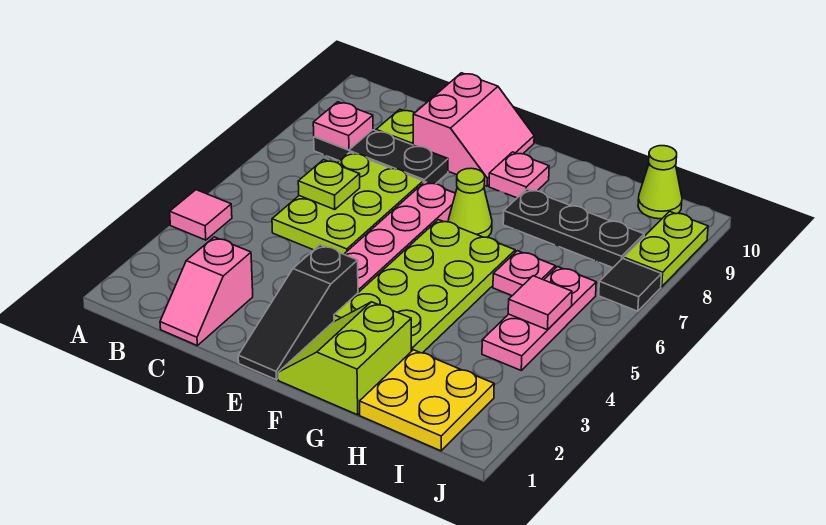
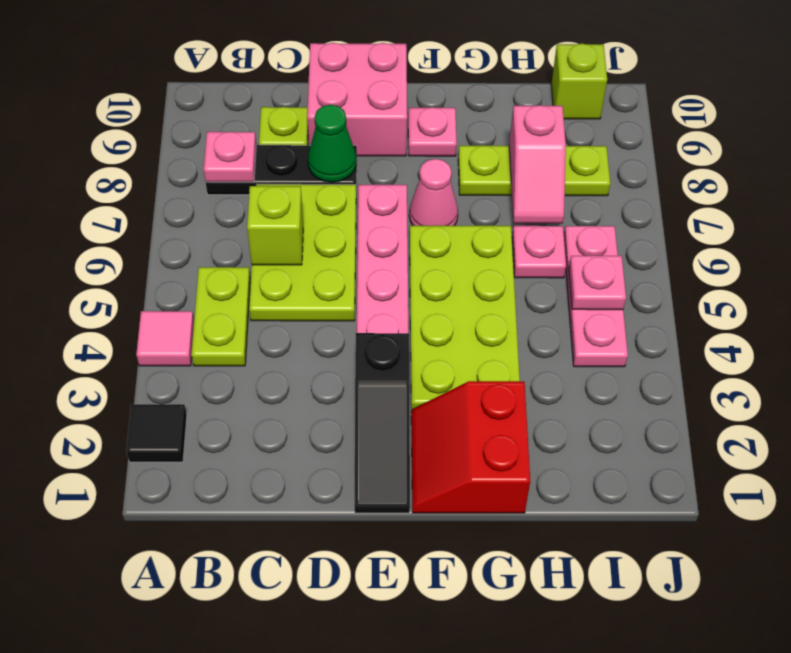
pink 1x2 slope [160,237,253,345] -> pink 1x2 slope moved to [509,105,566,224]
lime 1x1 plate [298,160,360,210] -> lime 1x1 brick [247,186,303,265]
none -> green 1x1 cone [308,105,356,182]
pink 2x2 slope [413,73,534,186] -> pink 2x2 brick [307,43,407,156]
lime 2x2 slope [278,302,411,415] -> red 2x2 slope [411,381,530,513]
lime 1x1 cone [448,168,492,237] -> pink 1x1 cone [409,159,458,226]
black 1x3 plate [503,189,644,268] -> lime 1x3 plate [458,146,610,196]
yellow 2x2 plate [360,350,494,451] -> none
pink 1x1 tile [508,276,572,330] -> pink 1x1 plate [569,256,626,310]
lime 1x1 cone [638,146,682,219] -> lime 1x1 brick [551,44,607,119]
black 1x1 tile [599,258,661,311] -> black 1x1 tile moved to [126,404,187,462]
lime 1x2 plate [624,211,708,287] -> lime 1x2 plate moved to [191,267,250,366]

